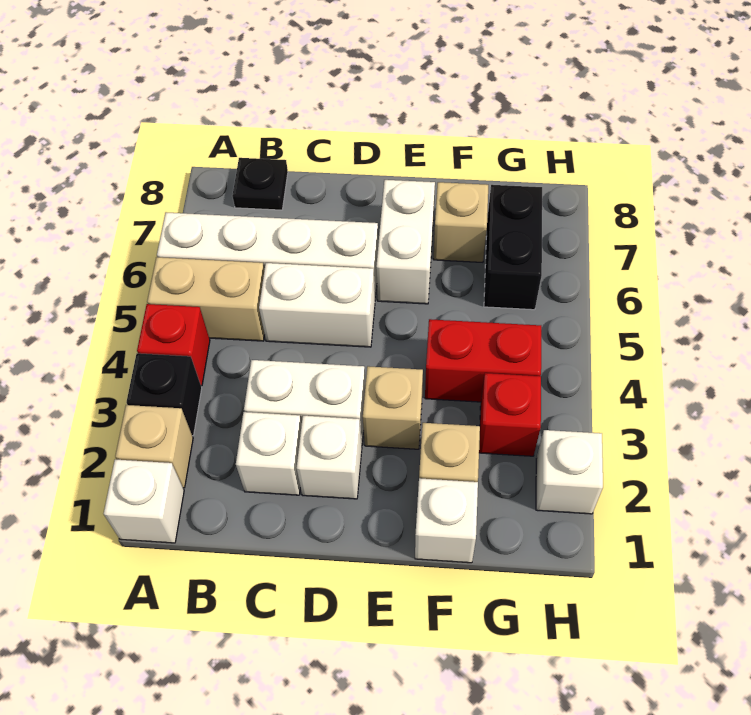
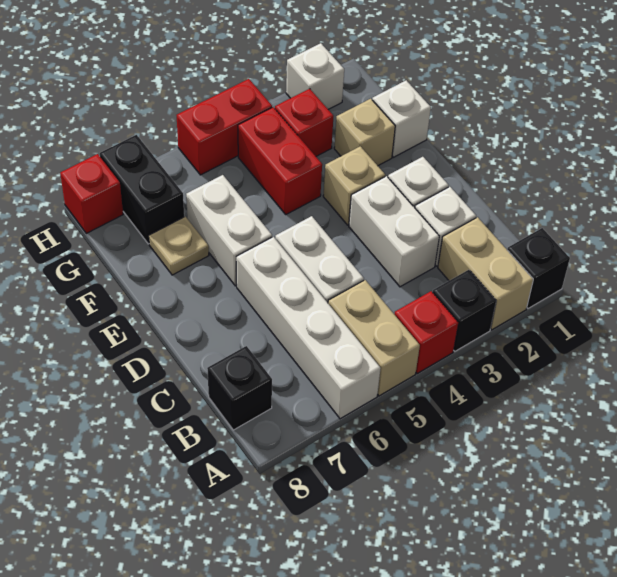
white 1x1 brick [103,459,184,543] -> black 1x1 brick [507,228,570,308]
tan 1x1 brick [115,405,193,488] -> tan 1x2 brick [438,217,533,330]
black 1x1 plate [232,158,288,210] -> black 1x1 brick [207,346,272,430]
white 1x2 brick [376,180,435,304] -> white 1x2 brick turned to [186,175,272,286]
tan 1x1 brick [434,182,488,262] -> tan 1x1 plate [149,217,209,275]
black 1x2 brick [484,185,542,310] -> black 1x2 brick turned to [100,135,184,244]
none -> red 1x2 brick [177,79,272,175]
none -> red 1x1 brick [60,154,123,233]

